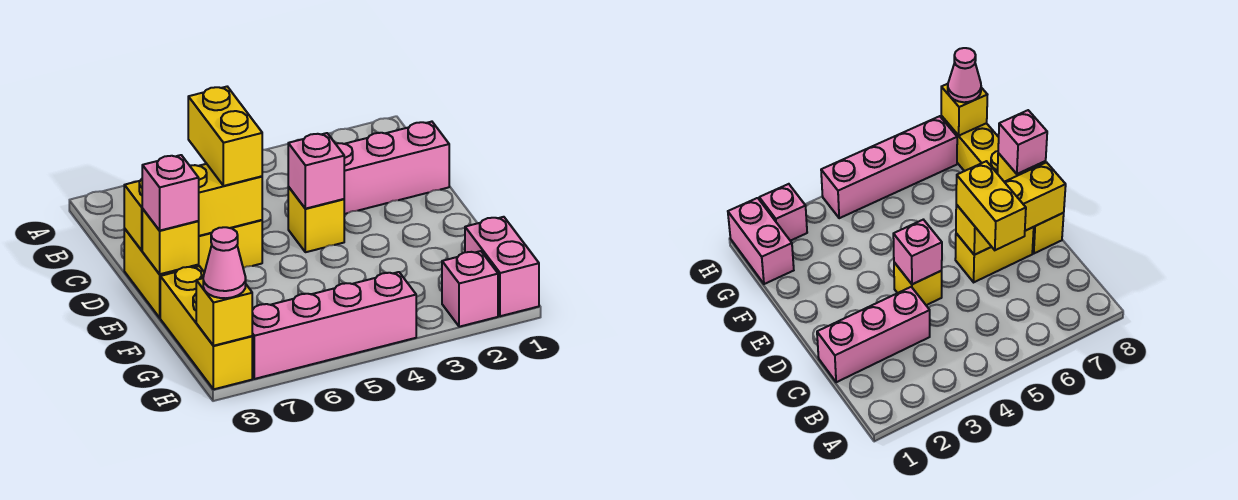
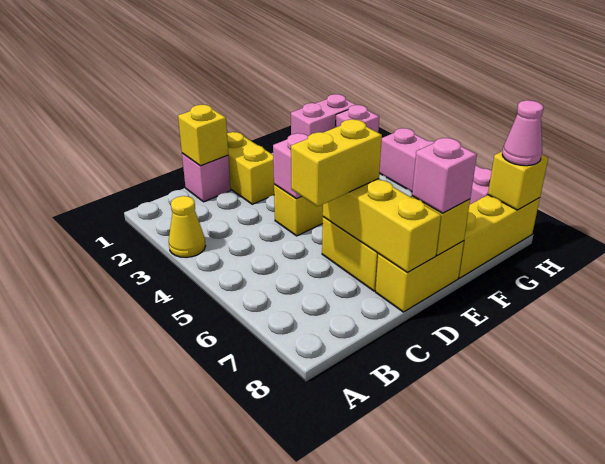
none -> yellow 1x1 cone [169,196,205,258]
pink 1x3 brick [336,122,449,214] -> pink 1x1 brick [182,153,231,202]
none -> yellow 1x1 brick [178,105,228,166]
none -> yellow 1x2 brick [227,132,274,204]

